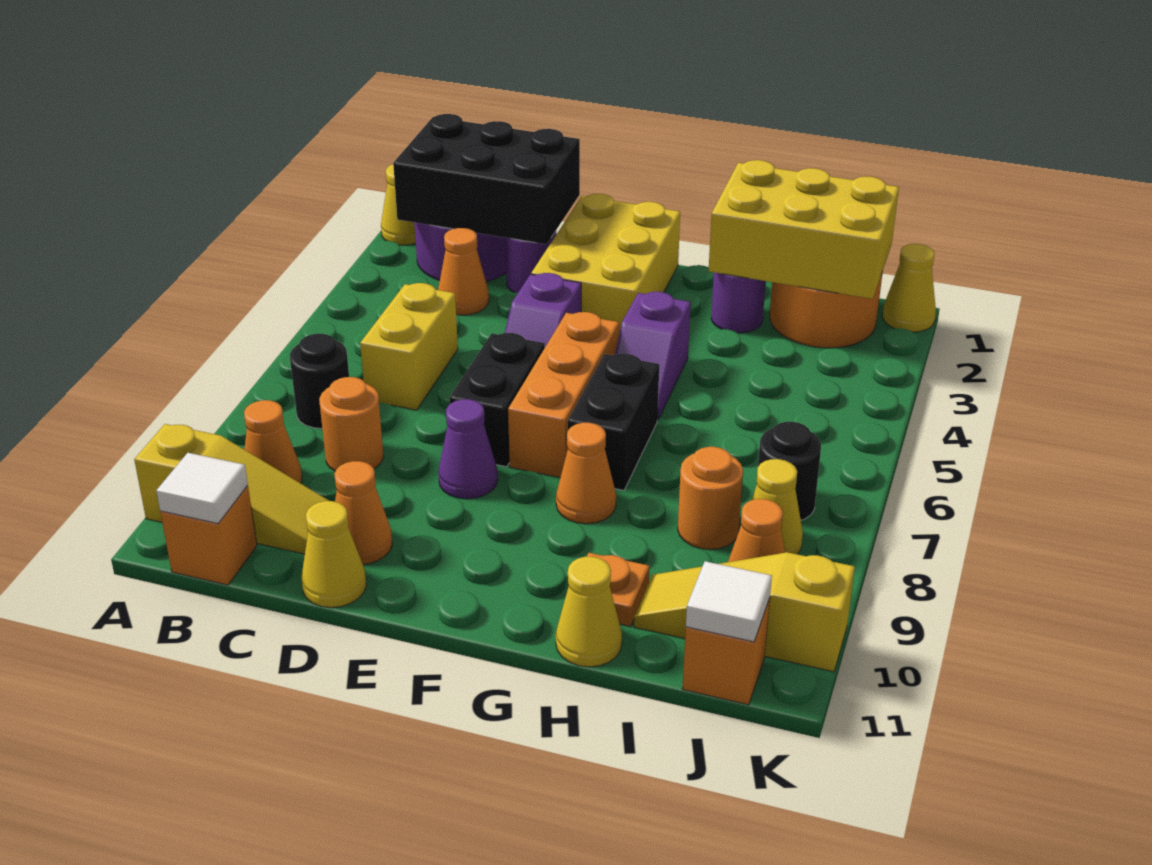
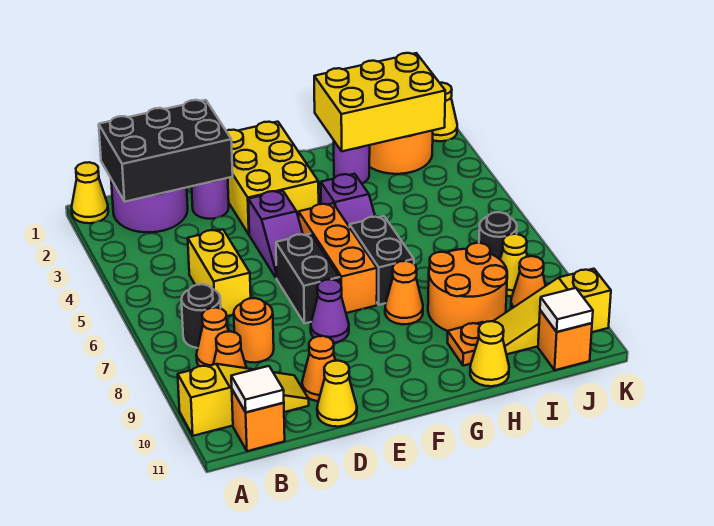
orange 1x1 cone [438,228,489,315] -> orange 1x1 cone moved to [196,308,229,366]
orange 1x1 round brick [678,447,743,550] -> orange 2x2 round brick [428,243,507,331]

